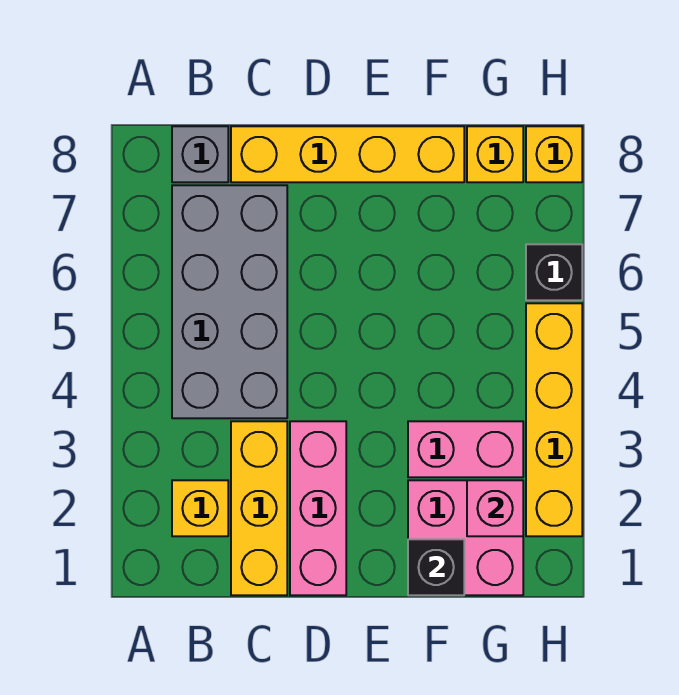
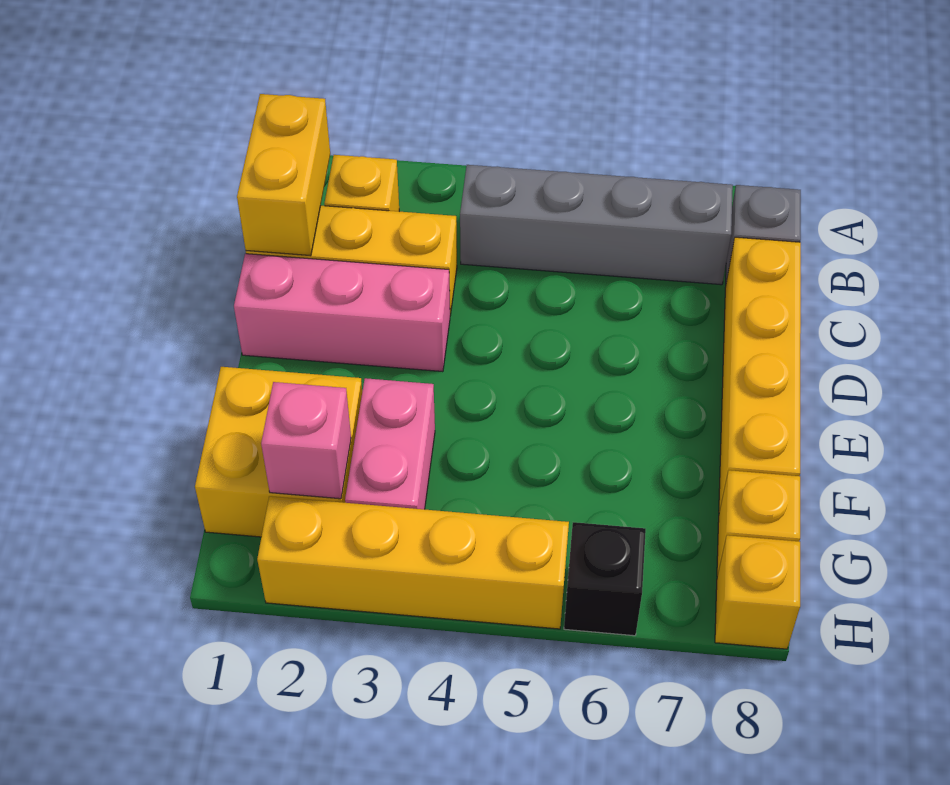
none -> yellow 1x2 brick [237,94,330,256]
grey 2x4 brick [172,185,287,418] -> grey 1x4 brick [460,165,733,285]
pink 2x2 brick [408,480,523,595] -> yellow 2x2 brick [195,367,362,537]
black 1x1 brick [408,539,464,595] -> none

